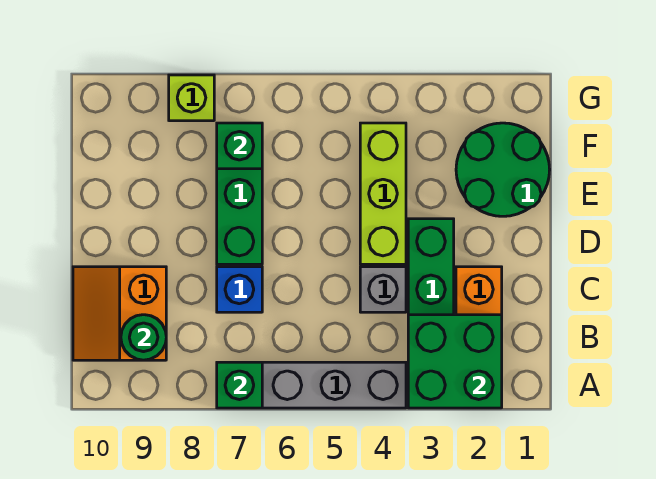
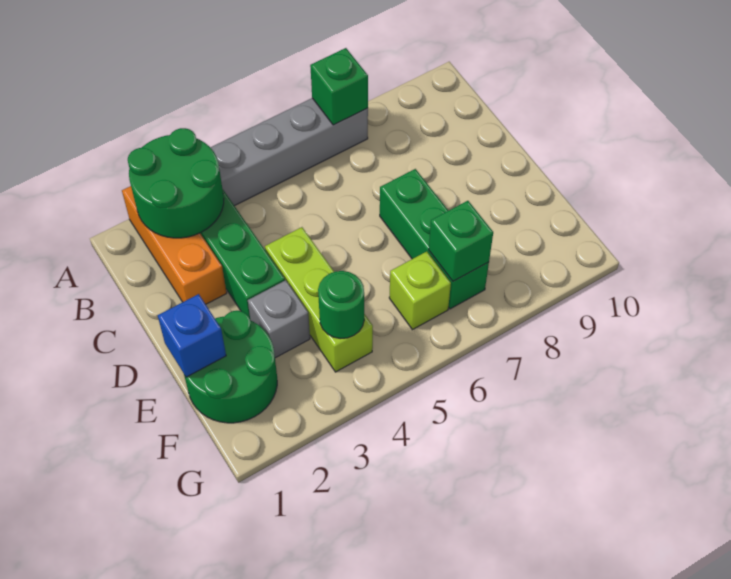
green 2x2 brick [408,315,502,408] -> green 2x2 round brick [128,128,224,238]
orange 2x2 slope [73,267,166,360] -> none
green 1x1 round brick [121,315,166,360] -> green 1x1 round brick moved to [318,271,364,339]
grey 1x1 brick [360,267,406,312] -> grey 1x1 brick moved to [248,280,310,358]
blue 1x1 brick [217,267,262,312] -> blue 1x1 brick moved to [158,294,226,377]
lime 1x1 brick [169,75,214,121] -> lime 1x1 brick moved to [389,251,451,330]

